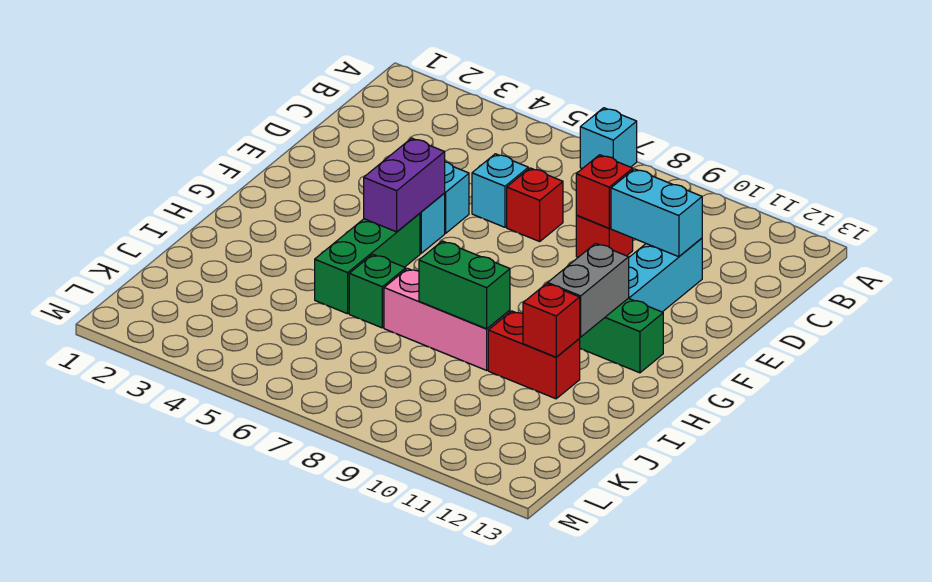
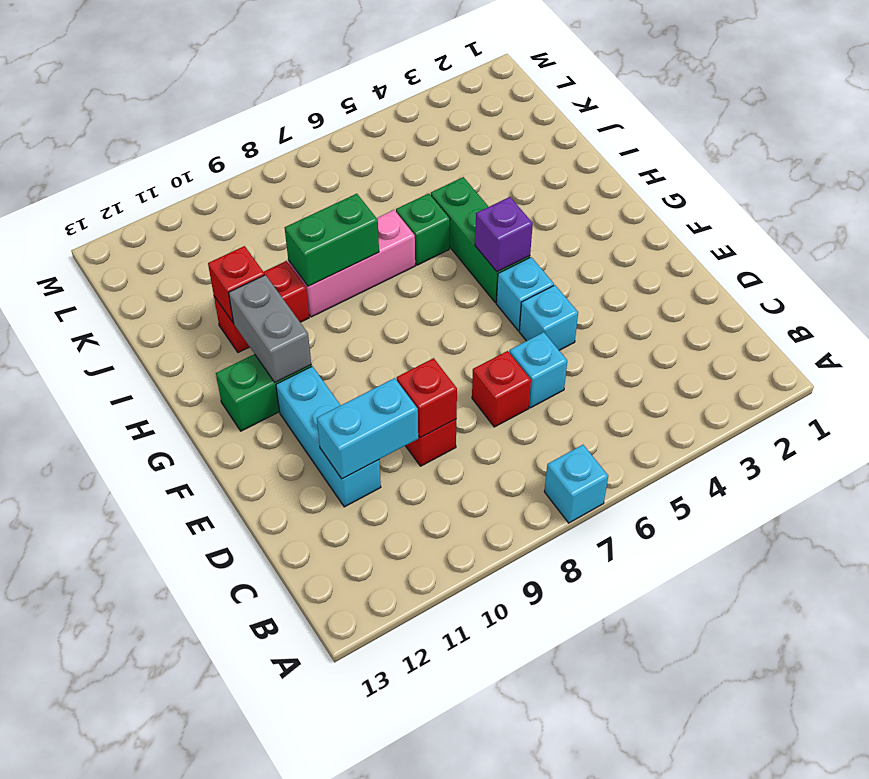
purple 1x2 brick [364,138,445,232] -> purple 1x1 brick [475,197,533,272]

